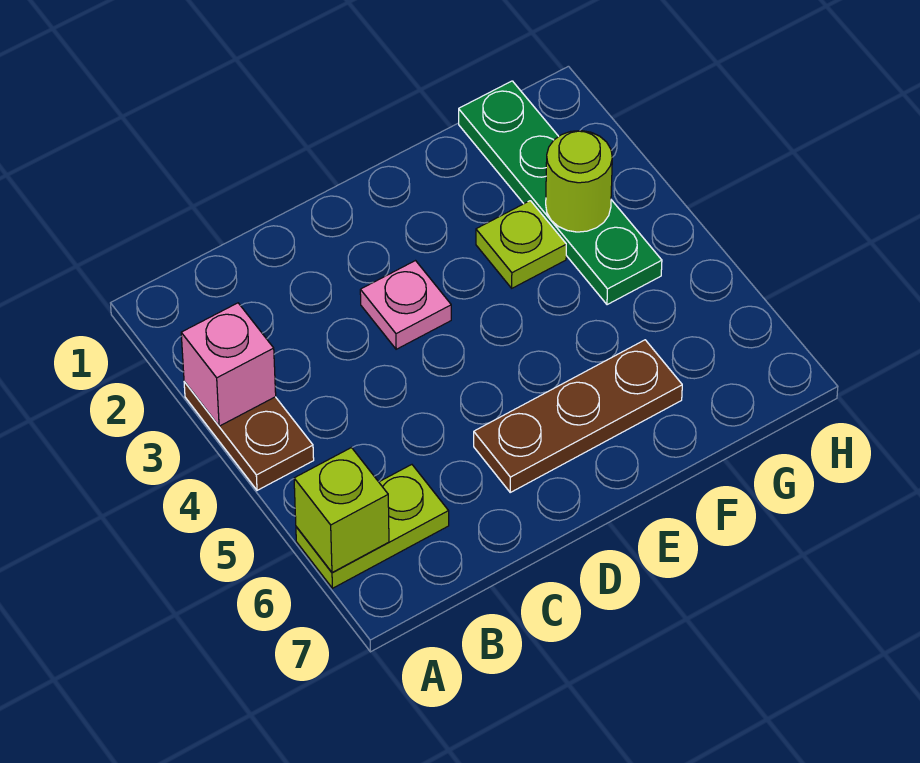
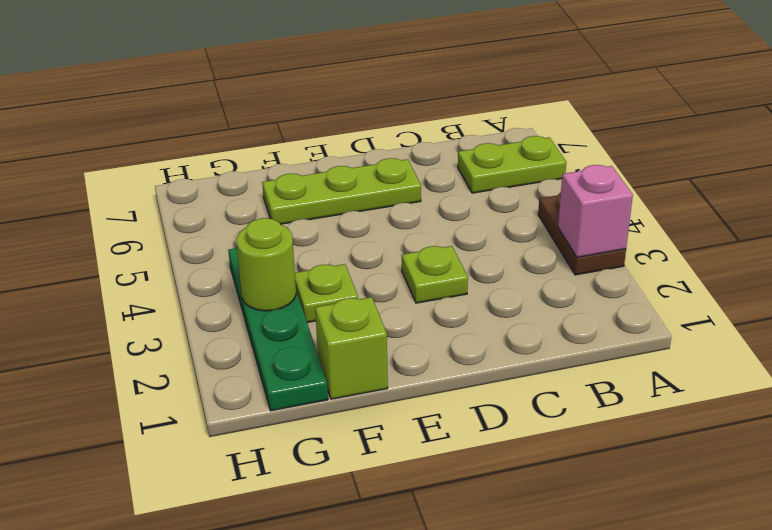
lime 1x1 brick [294,448,389,573] -> lime 1x1 brick moved to [315,297,388,399]
pink 1x1 plate [360,261,451,349] -> lime 1x1 plate [402,246,468,303]
brown 1x3 plate [474,340,682,492] -> lime 1x3 plate [262,158,421,224]

